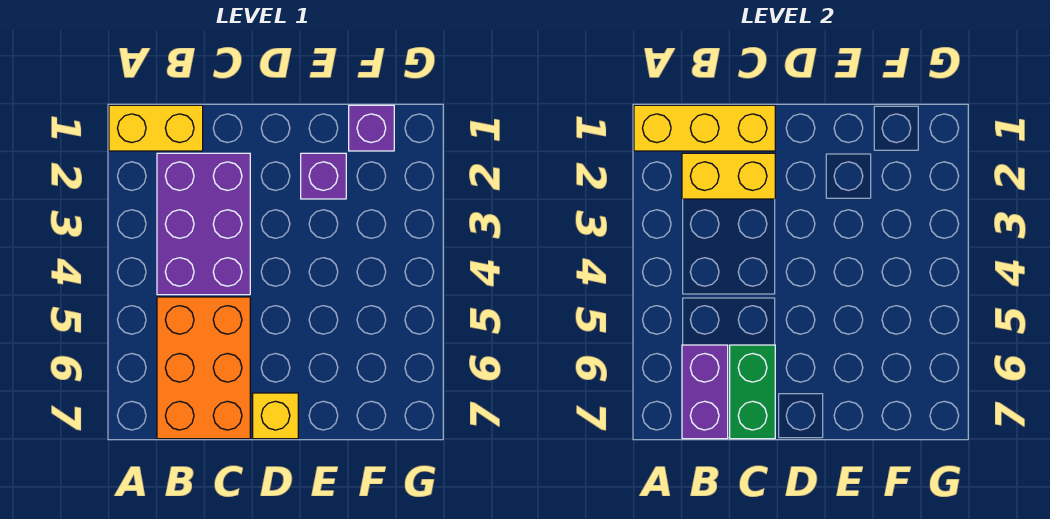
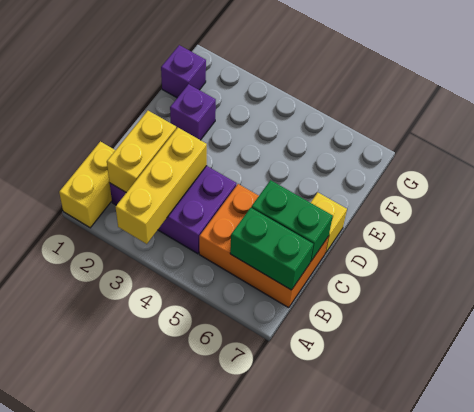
yellow 1x3 brick [634,105,775,151] -> yellow 1x3 brick moved to [116,128,207,244]
purple 1x2 brick [682,345,728,439] -> green 1x2 brick [230,208,313,290]

